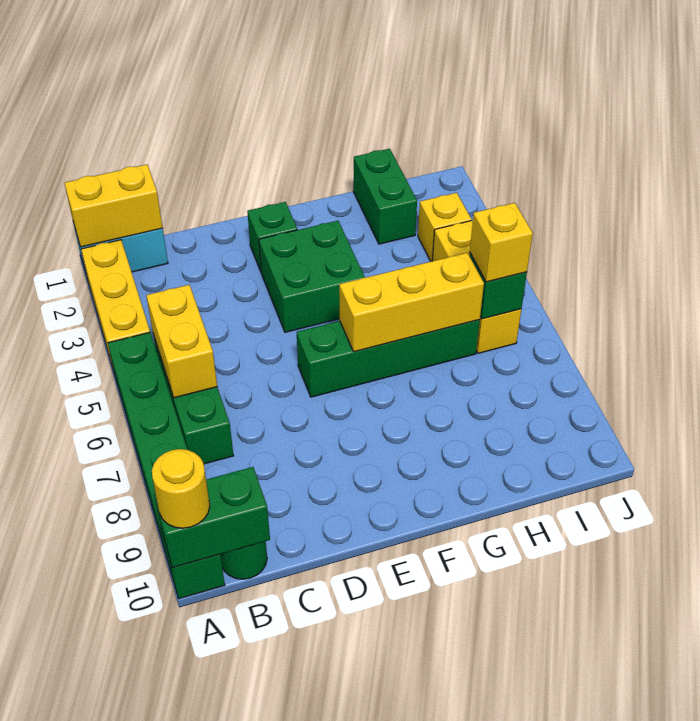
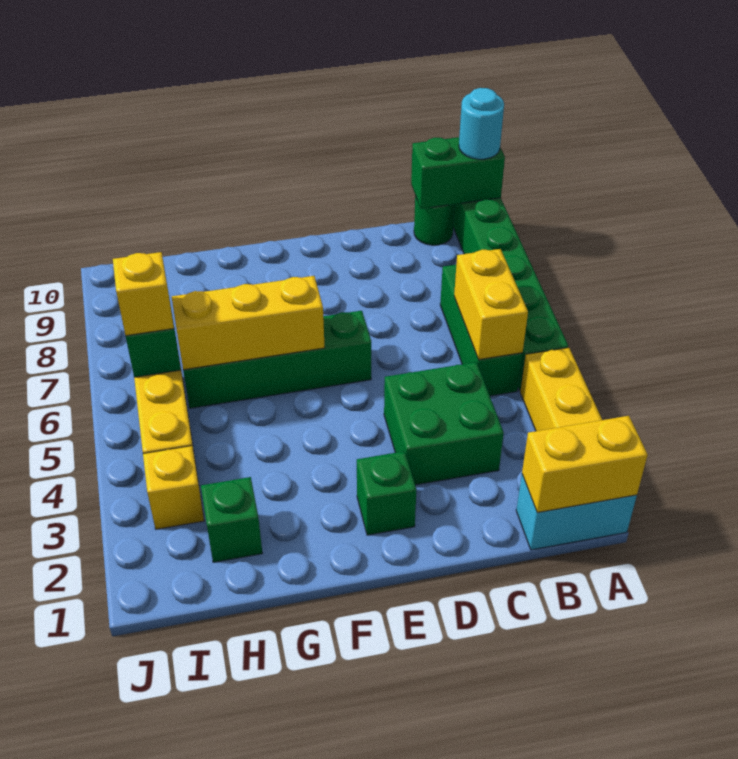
yellow 1x1 round brick [152,449,210,528] -> cyan 1x1 round brick [459,88,504,159]
green 2x2 brick [259,221,365,332] -> green 2x2 brick moved to [384,362,504,485]
green 1x2 brick [353,149,417,244] -> green 1x1 brick [201,477,262,562]

